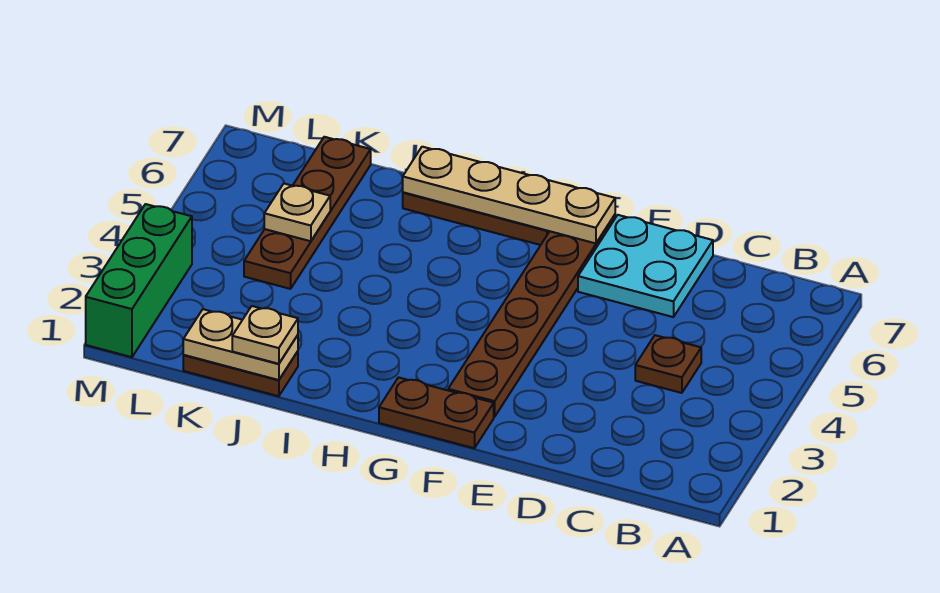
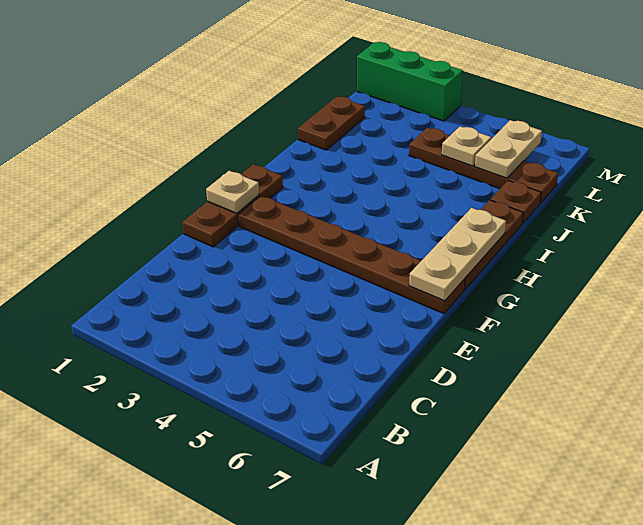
brown 1x1 plate [635,335,701,393] -> brown 1x1 plate moved to [491,181,541,223]
cyan 2x2 plate [578,215,713,317] -> none
brown 1x2 plate [379,377,494,448] -> brown 1x3 plate [182,164,283,247]
tan 1x4 plate [403,147,615,243] -> tan 1x3 plate [409,208,506,301]
tan 1x2 plate [183,309,298,380] -> tan 1x2 plate moved to [475,120,542,178]
tan 1x1 plate [232,306,298,364] -> tan 1x1 plate moved to [206,171,259,213]

